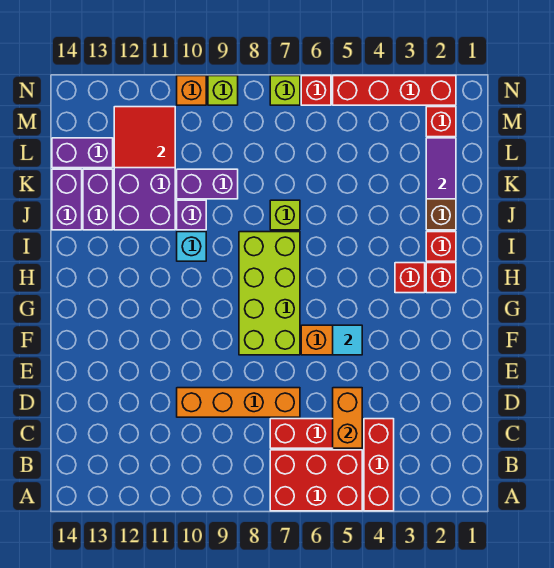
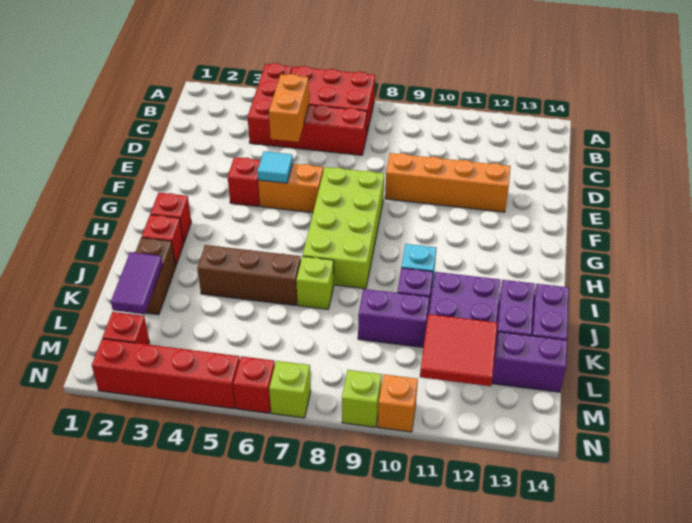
orange 1x4 brick [177,388,300,417] -> orange 1x4 brick moved to [385,153,511,212]
red 1x1 brick [395,263,425,293] -> red 1x1 brick moved to [228,157,261,206]
none -> brown 1x3 brick [197,245,301,306]

